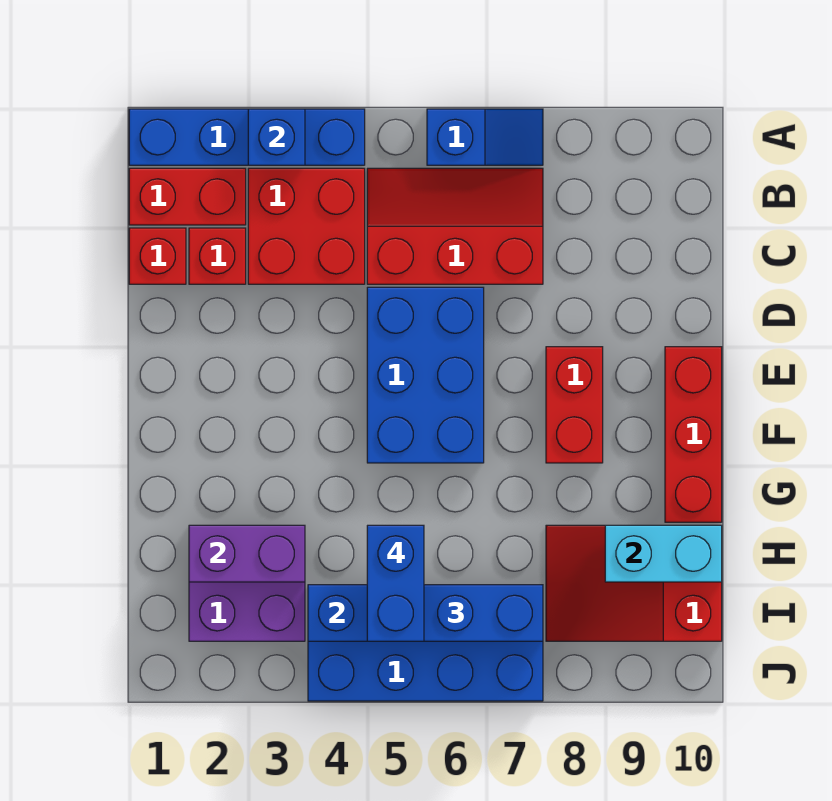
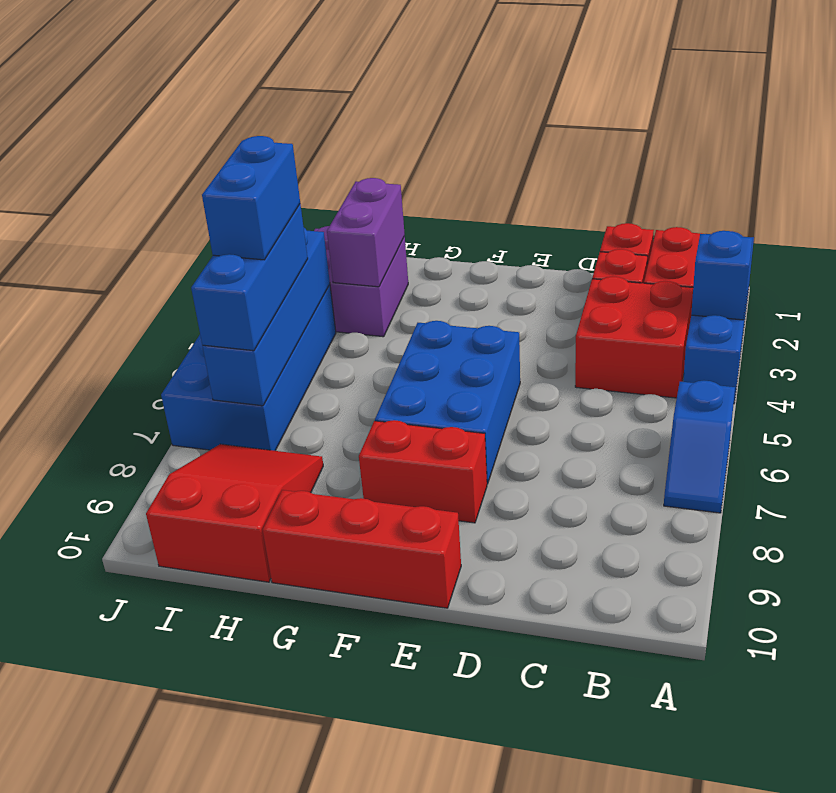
red 2x3 slope [367,168,543,284] -> none
blue 2x3 brick [367,287,484,463] -> blue 2x3 brick turned to [375,321,520,484]
blue 1x2 brick [367,525,424,641] -> blue 1x2 brick turned to [202,136,300,260]
cyan 1x2 brick [605,525,722,582] -> none

